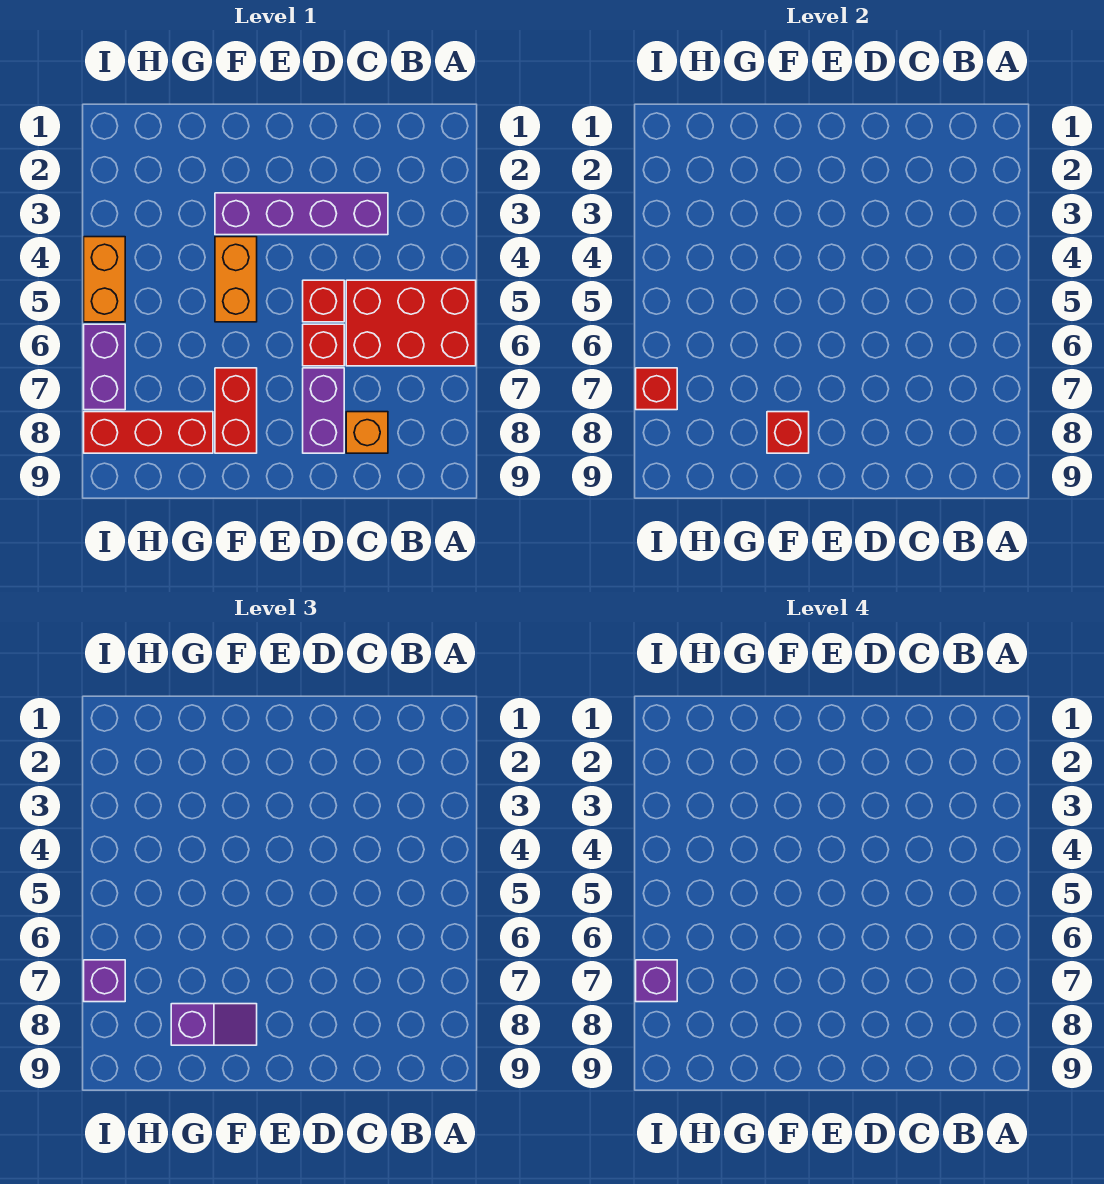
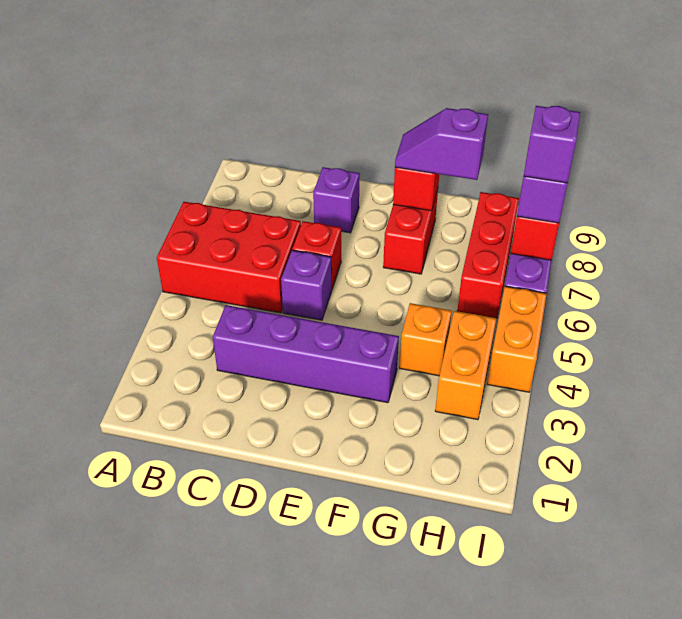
orange 1x1 brick [346,412,388,453] -> orange 1x1 brick moved to [399,303,452,376]
red 1x1 brick [303,280,344,322] -> purple 1x1 brick [281,250,332,320]
purple 1x2 brick [303,368,344,453] -> purple 1x1 brick [313,167,360,233]
orange 1x2 brick [215,237,257,322] -> orange 1x2 brick moved to [435,311,496,420]
red 1x3 brick [84,412,213,453] -> red 1x3 brick turned to [457,192,519,318]

